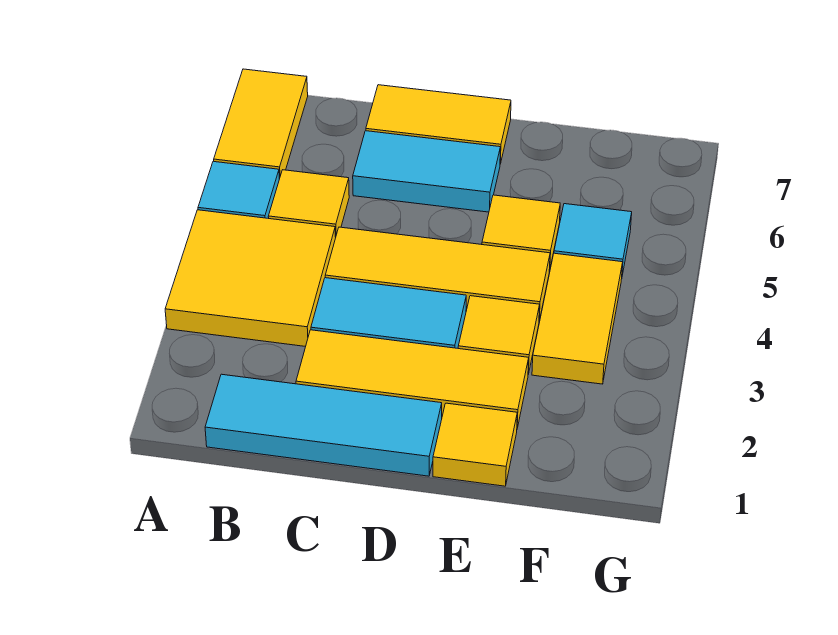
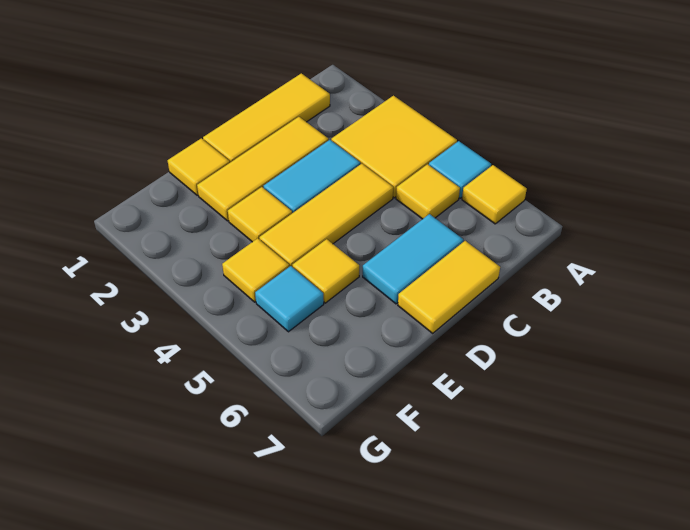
yellow 1x2 tile [214,69,308,179] -> yellow 1x1 tile [462,165,527,224]
cyan 1x3 tile [205,374,442,476] -> yellow 1x3 tile [203,73,330,162]
yellow 1x2 tile [532,253,623,384] -> yellow 1x1 tile [222,238,289,302]

